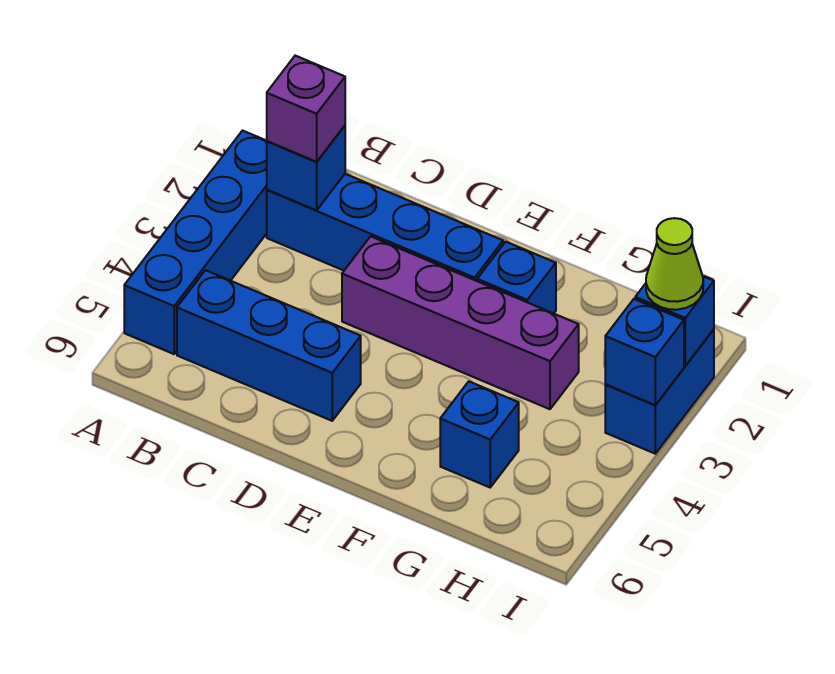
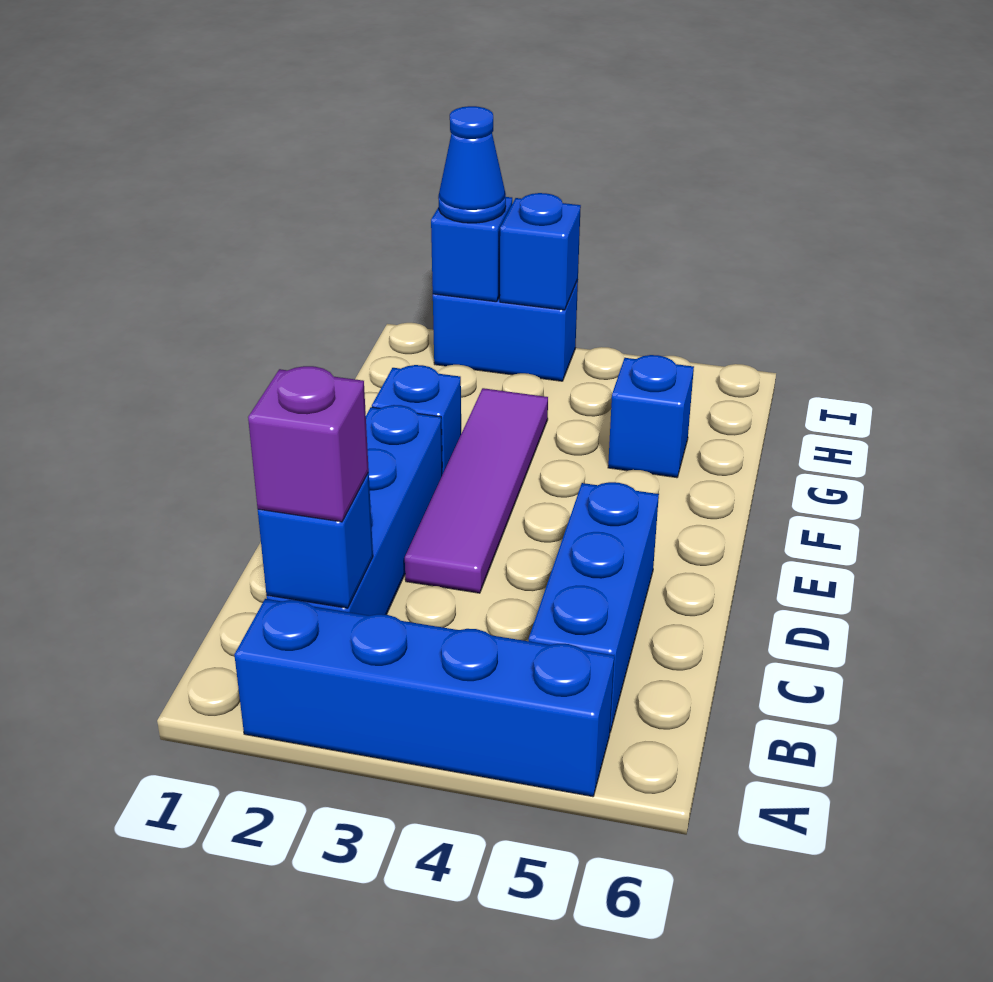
purple 1x4 brick [342,236,579,409] -> purple 1x4 tile [405,388,548,593]
lime 1x1 cone [646,218,703,310] -> blue 1x1 cone [438,106,506,223]

